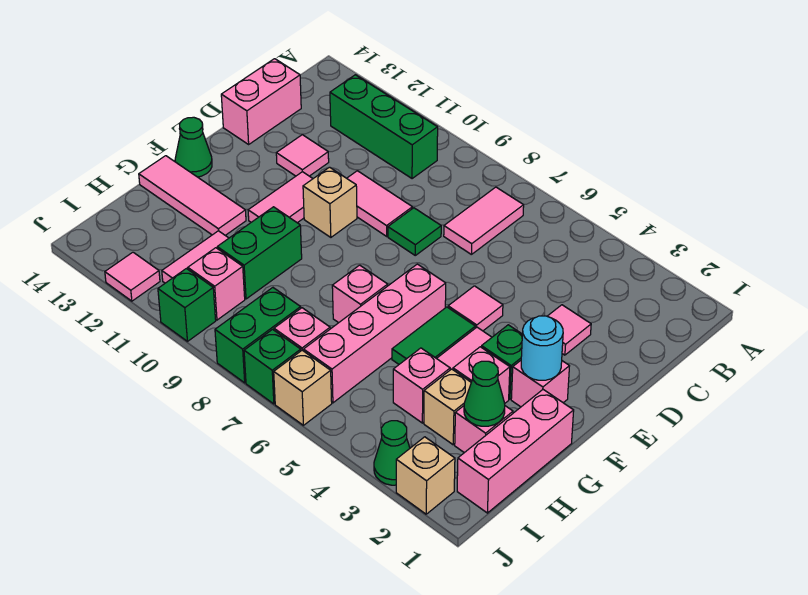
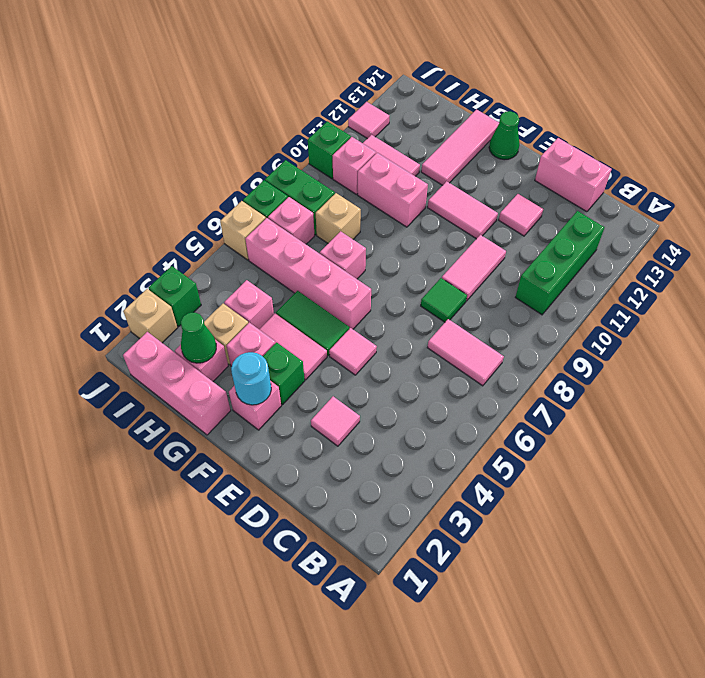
tan 1x1 brick [303,167,357,237] -> tan 1x1 brick moved to [316,193,361,243]
green 1x2 brick [217,207,302,299] -> pink 1x2 brick [358,153,428,227]
green 1x1 cone [374,421,410,485] -> green 1x1 brick [148,266,201,326]

